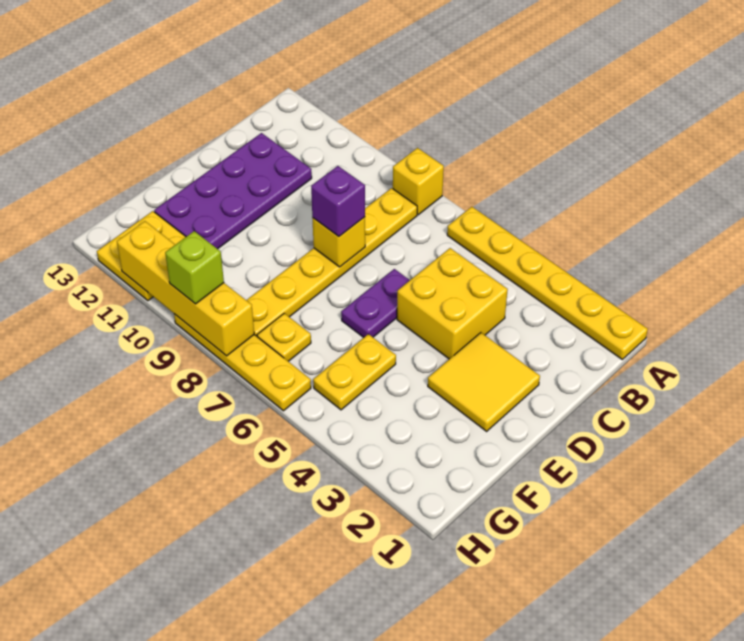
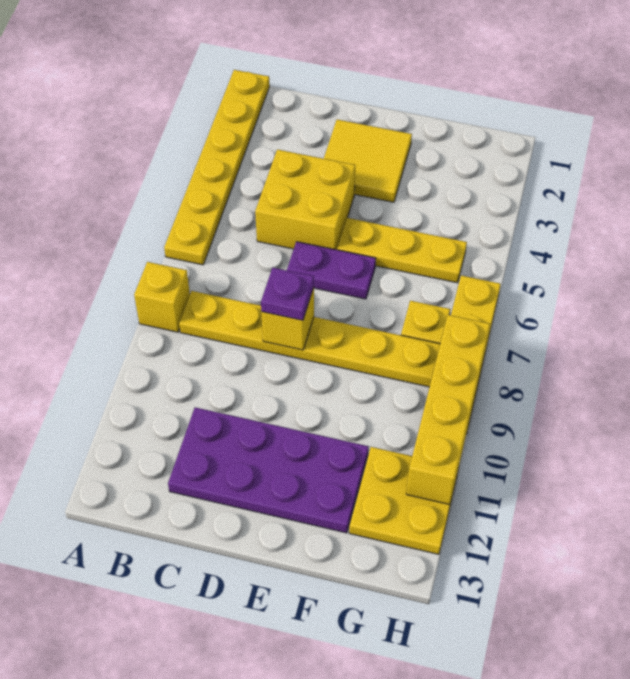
purple 1x1 brick [311,166,365,237] -> purple 1x1 plate [261,268,314,320]
yellow 1x2 plate [313,334,396,410] -> yellow 1x3 plate [337,218,467,283]
lime 1x1 brick [165,231,224,304] -> none

